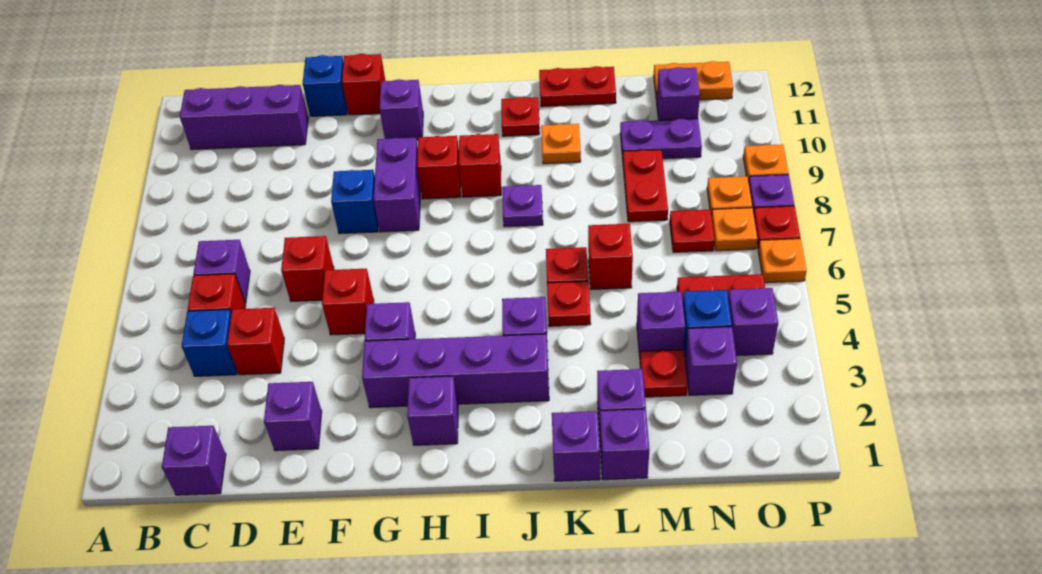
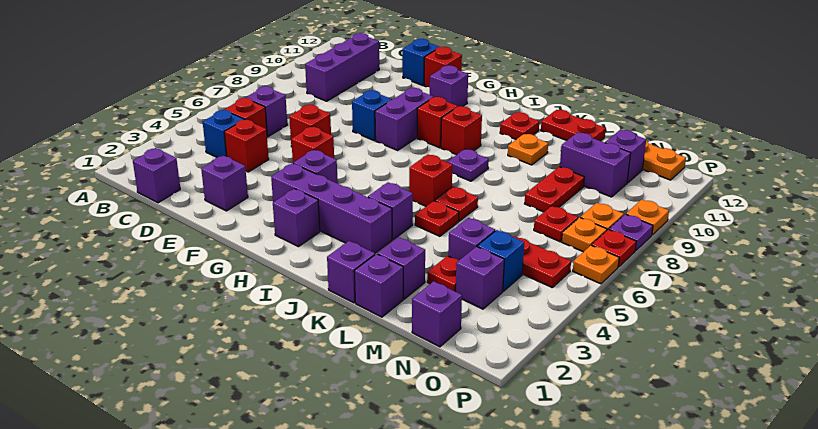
purple 1x3 brick [180,85,308,150] -> purple 1x3 brick turned to [305,33,379,101]
red 1x1 brick [588,224,633,290] -> red 1x1 brick moved to [409,154,452,206]
purple 1x2 plate [620,119,702,159] -> purple 1x2 brick [560,133,631,197]
purple 1x1 brick [728,288,778,356] -> purple 1x1 brick moved to [412,281,462,347]

